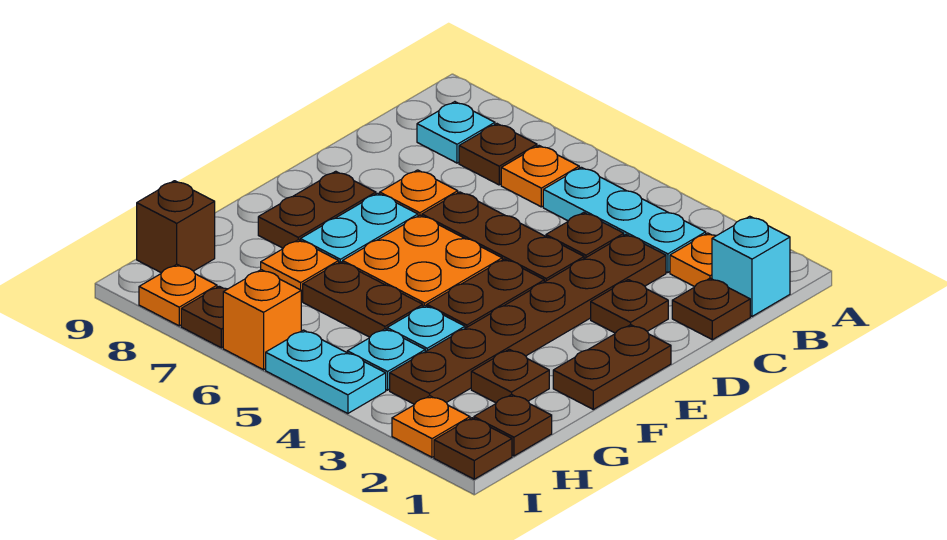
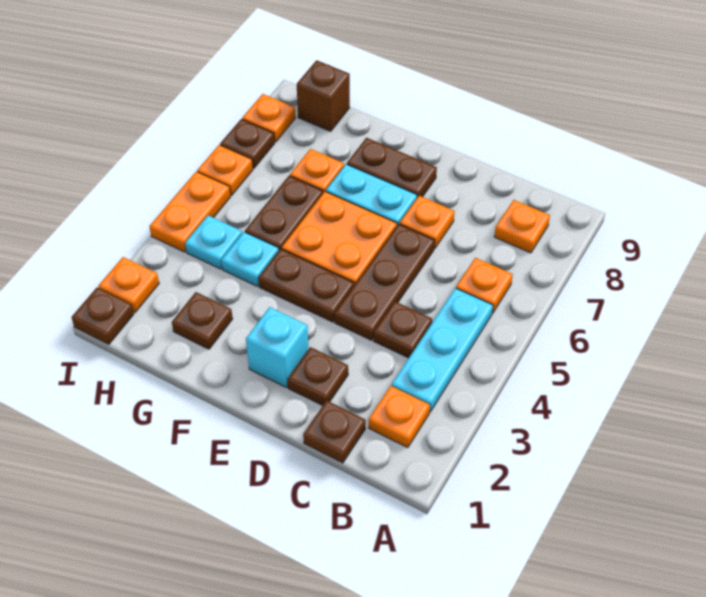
cyan 1x1 brick [712,216,790,316] -> cyan 1x1 brick moved to [246,307,309,387]
brown 1x1 plate [459,124,537,185] -> none
cyan 1x1 plate [417,102,495,163] -> orange 1x1 plate [494,200,550,253]
brown 1x6 plate [390,234,666,404] -> none
brown 1x2 plate [553,325,671,409] -> none
brown 1x1 plate [474,395,552,456] -> none
cyan 1x2 plate [266,330,386,414] -> orange 1x2 plate [149,172,231,252]
orange 1x1 brick [223,270,301,370] -> orange 1x1 plate [197,145,253,195]

